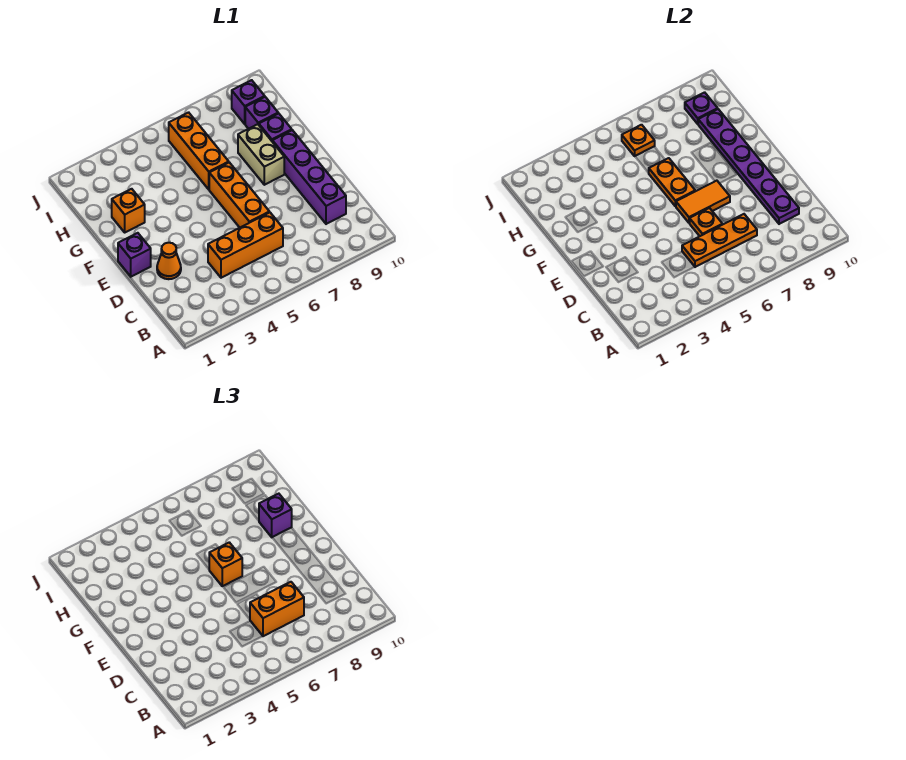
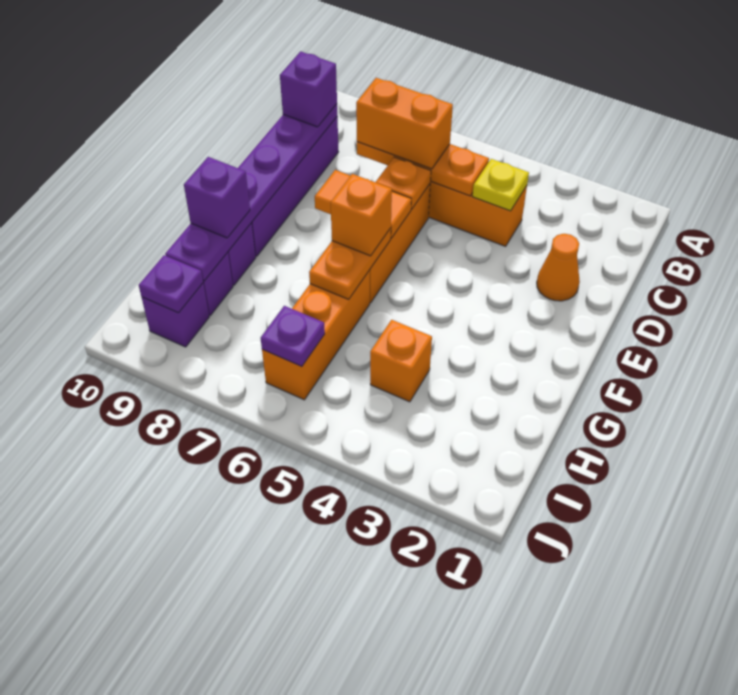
none -> yellow 1x1 plate [472,159,529,211]
purple 1x1 brick [118,233,151,277] -> purple 1x1 brick moved to [280,51,337,127]
tan 1x2 brick [238,124,284,185] -> none
orange 1x1 brick [112,189,145,232] -> orange 1x1 brick moved to [370,320,432,402]
orange 1x1 plate [622,125,655,156] -> purple 1x1 plate [261,306,325,367]

